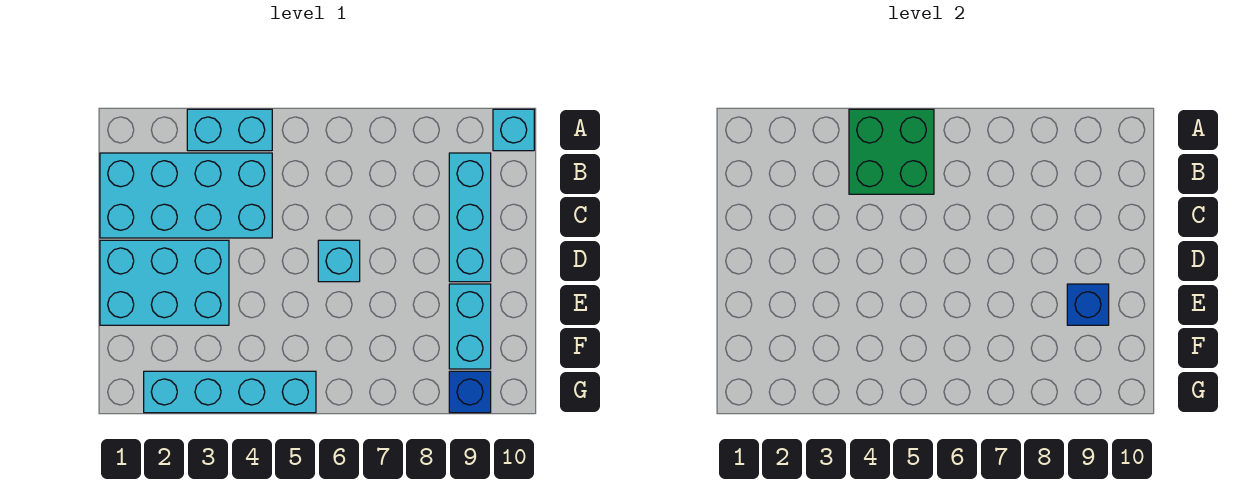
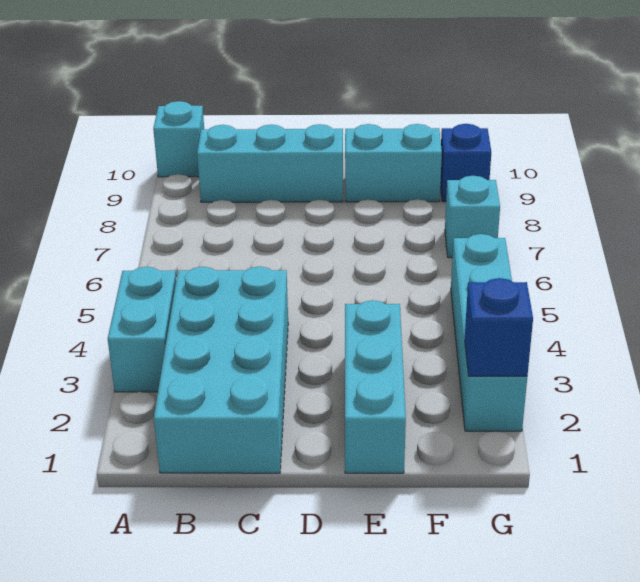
green 2x2 brick [849,109,934,194] -> none
cyan 2x3 brick [100,240,229,325] -> cyan 1x3 brick [345,300,406,473]
cyan 1x1 brick [318,240,360,282] -> cyan 1x1 brick moved to [445,176,500,258]
blue 1x1 brick [1067,284,1109,325] -> blue 1x1 brick moved to [465,278,533,376]

